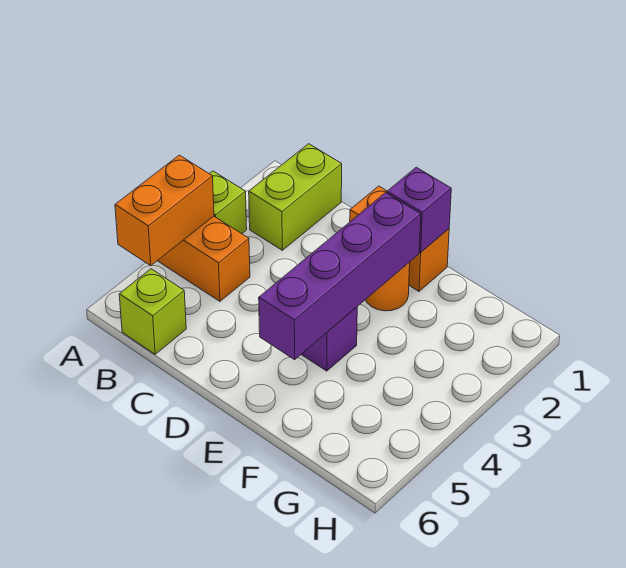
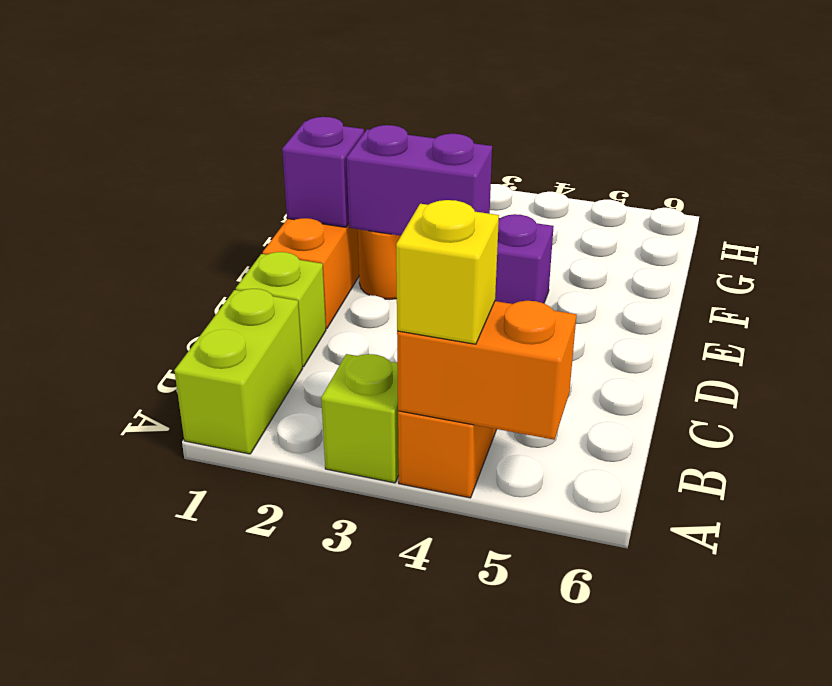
none -> yellow 1x1 brick [396,200,499,344]
lime 1x2 brick [249,144,342,250] -> lime 1x2 brick turned to [174,289,302,454]
lime 1x1 brick [119,269,186,354] -> lime 1x1 brick moved to [236,252,326,367]
purple 1x4 brick [259,193,421,360] -> purple 1x2 brick [346,125,492,236]

